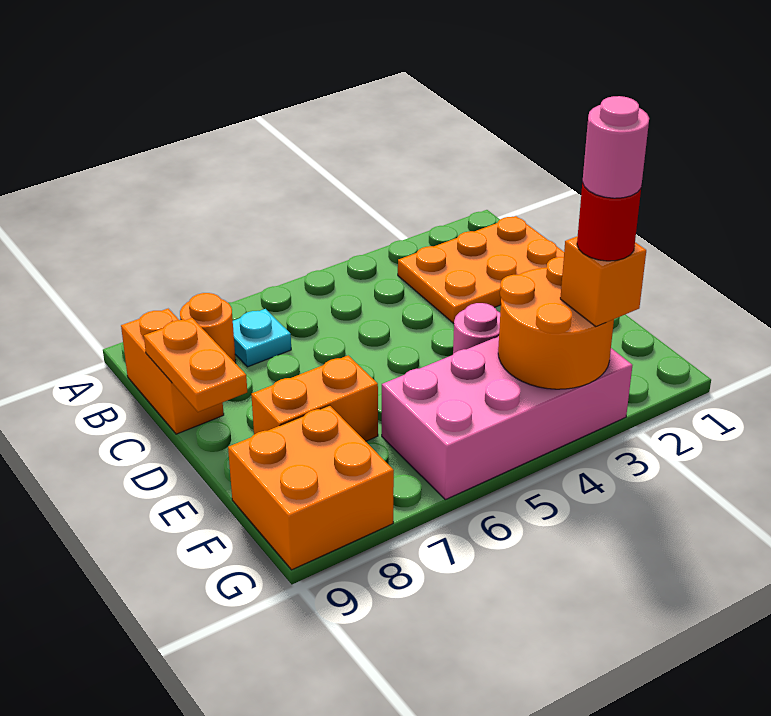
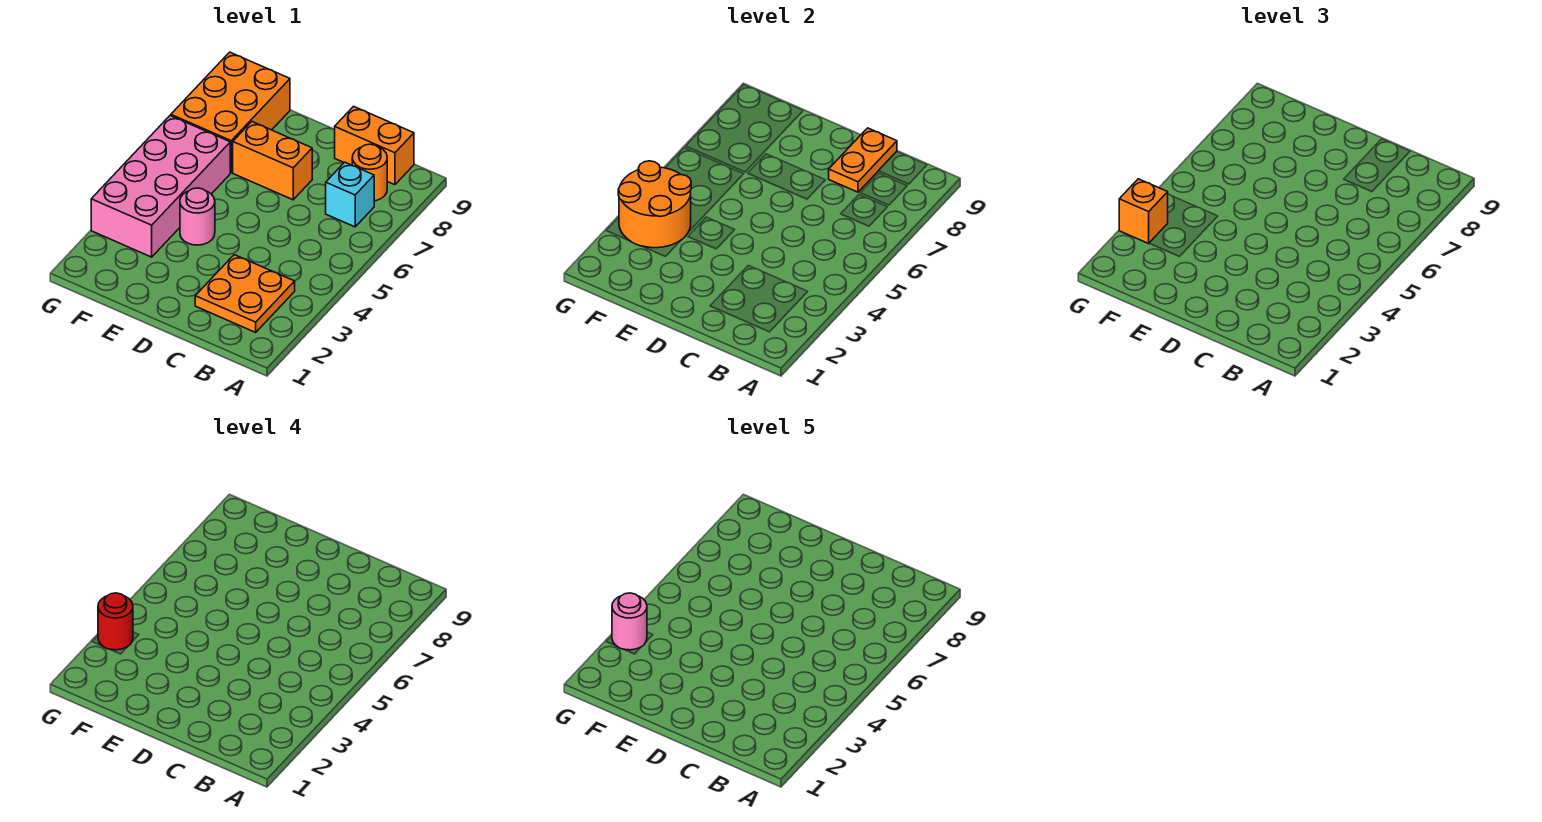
orange 2x3 plate [398,216,564,323] -> orange 2x2 plate [195,255,295,332]
cyan 1x1 plate [233,309,291,367] -> cyan 1x1 brick [326,162,374,227]
orange 1x2 plate [144,318,247,412] -> orange 1x2 plate turned to [829,128,897,192]
orange 1x2 brick [251,356,378,441] -> orange 1x2 brick turned to [233,122,312,200]
orange 2x2 brick [228,405,394,570] -> orange 2x3 brick [171,52,290,173]

